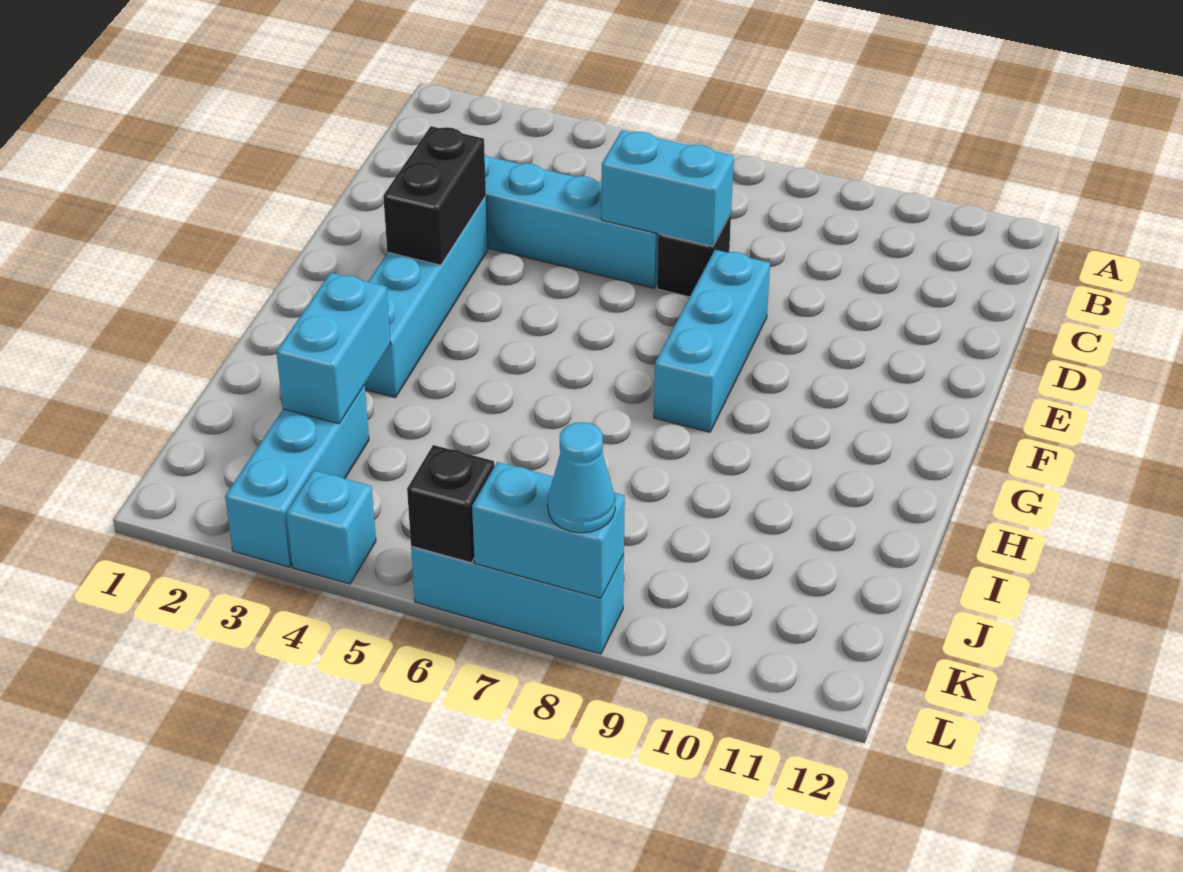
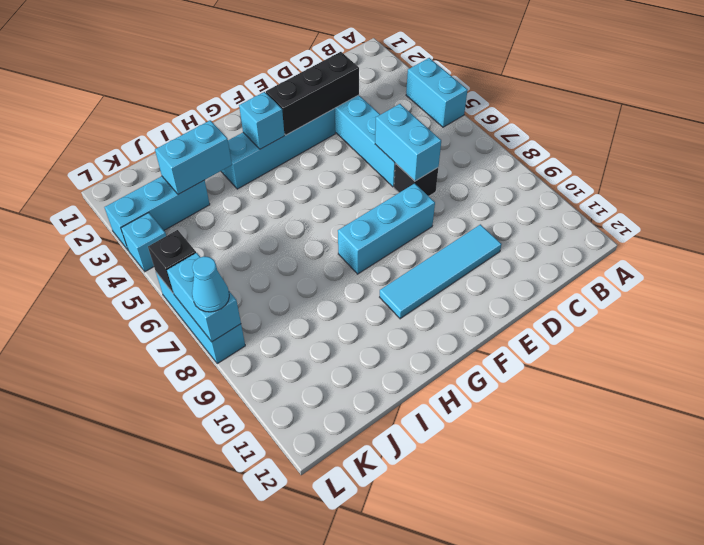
none -> cyan 1x2 brick [406,58,467,127]
none -> cyan 1x4 tile [380,224,502,319]
black 1x2 brick [383,126,486,265] -> black 1x3 brick [266,52,359,135]
none -> cyan 1x1 brick [239,92,285,149]

